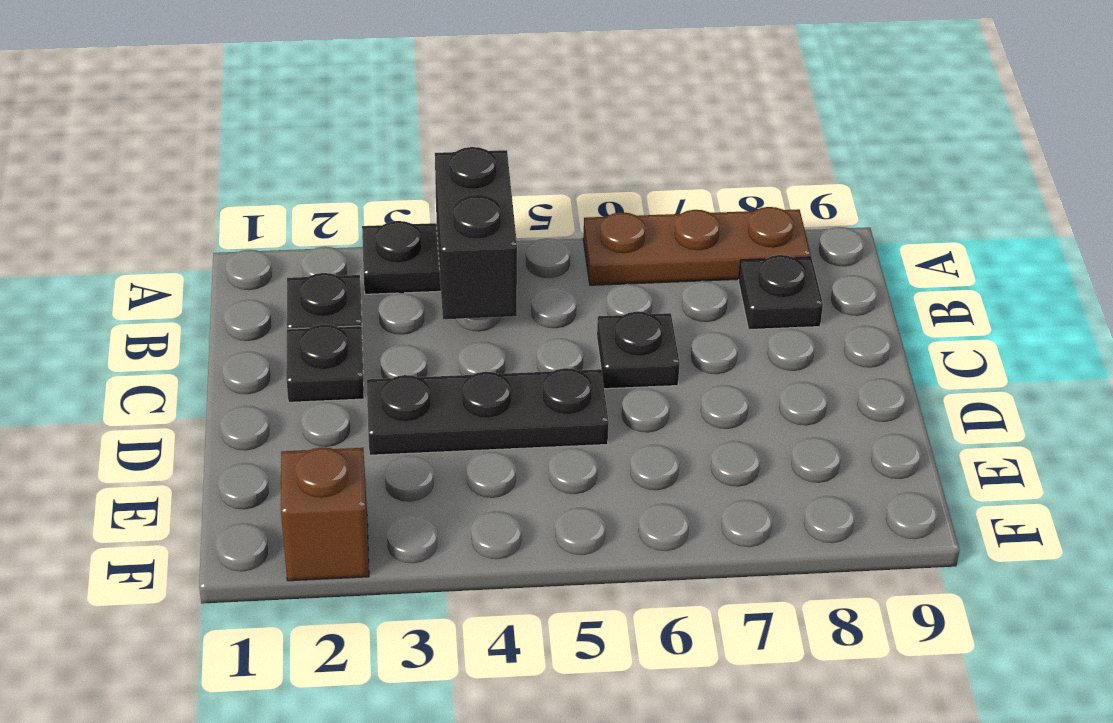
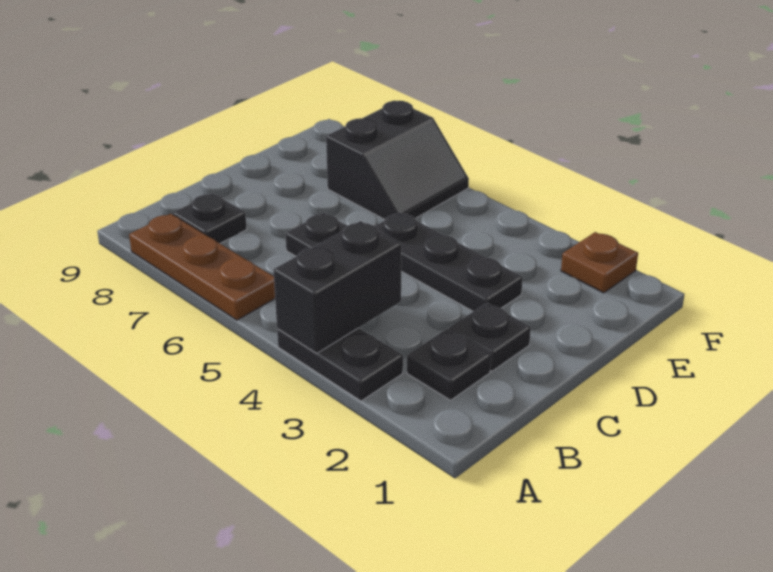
none -> black 2x2 slope [326,101,469,219]
brown 1x1 brick [281,447,369,581] -> brown 1x1 plate [561,232,638,293]

